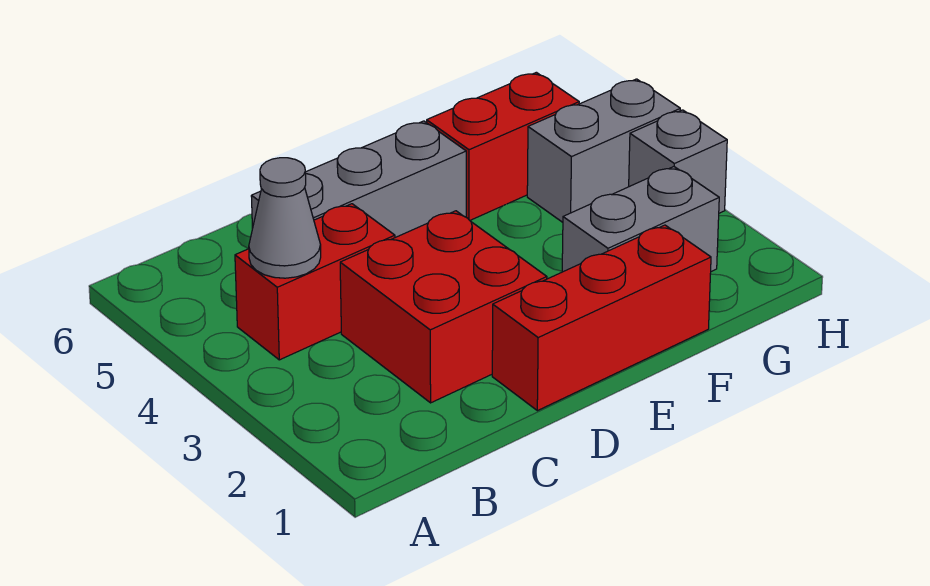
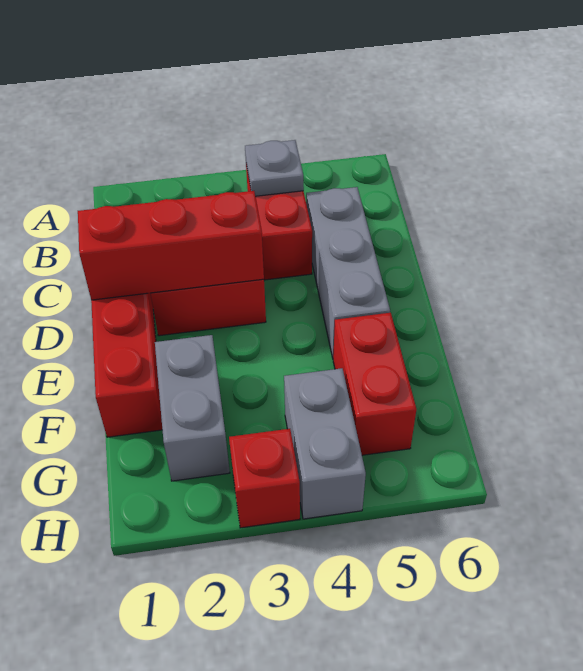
grey 1x1 cone [249,158,321,278] -> grey 1x1 plate [245,140,304,196]
none -> red 1x3 brick [78,191,264,300]
grey 1x1 brick [629,110,727,213] -> red 1x1 brick [229,429,300,528]

